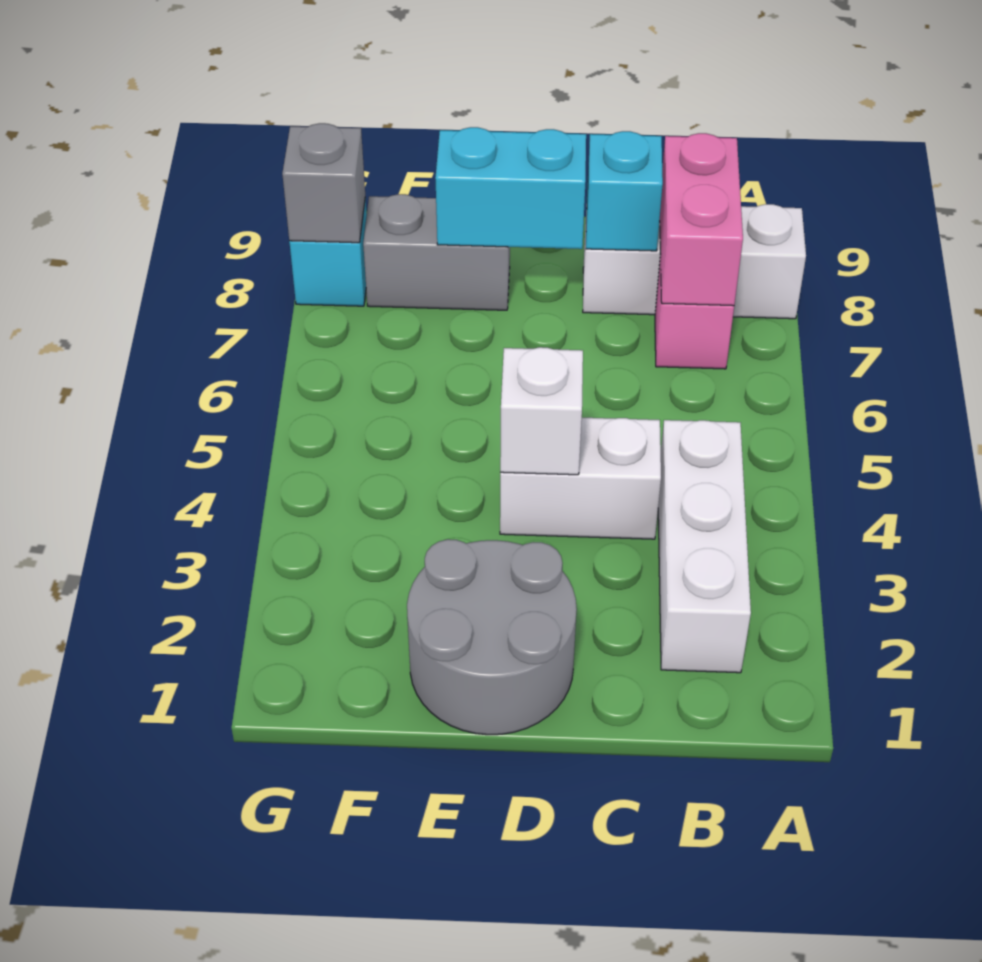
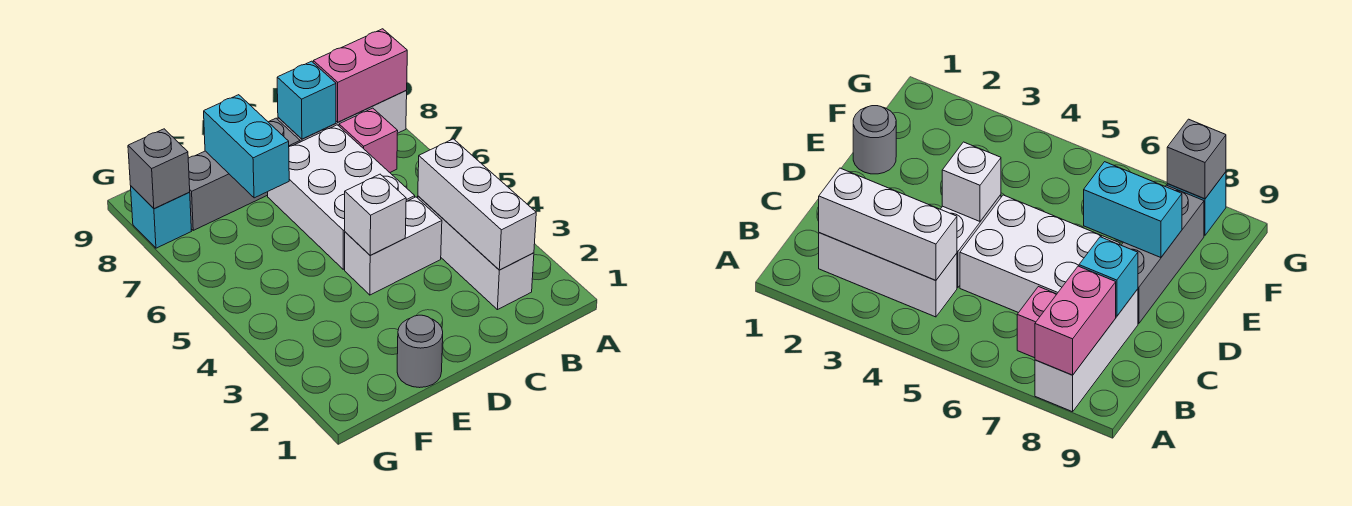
none -> white 1x3 brick [418,139,536,270]
pink 1x2 brick [660,133,743,306] -> pink 1x2 brick turned to [313,29,407,122]
none -> white 2x3 brick [268,125,415,269]
grey 2x2 round brick [407,539,577,735] -> grey 1x1 round brick [397,315,443,388]
cyan 1x2 brick [435,127,586,249] -> cyan 1x2 brick turned to [204,95,289,198]
grey 1x2 brick [363,194,510,310] -> grey 1x3 brick [188,118,300,230]

